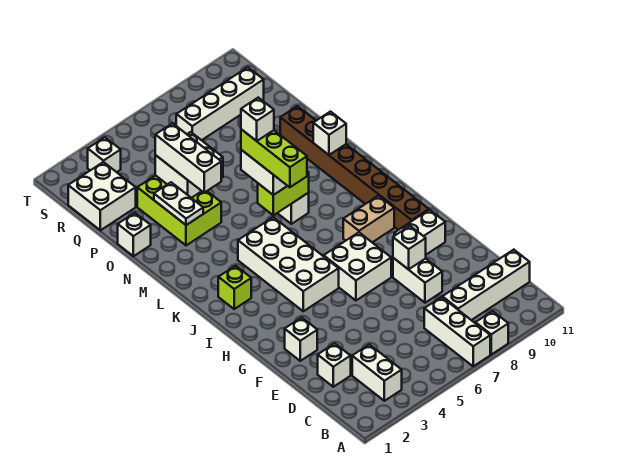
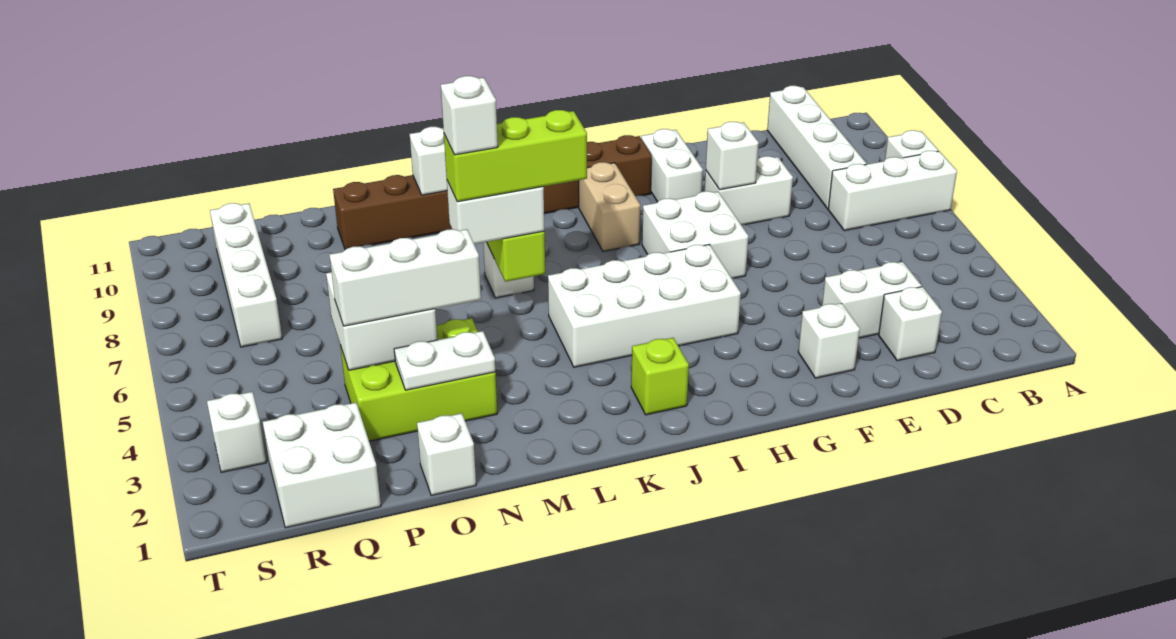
white 1x2 brick [352,344,402,401] -> white 1x2 brick moved to [822,262,921,338]

